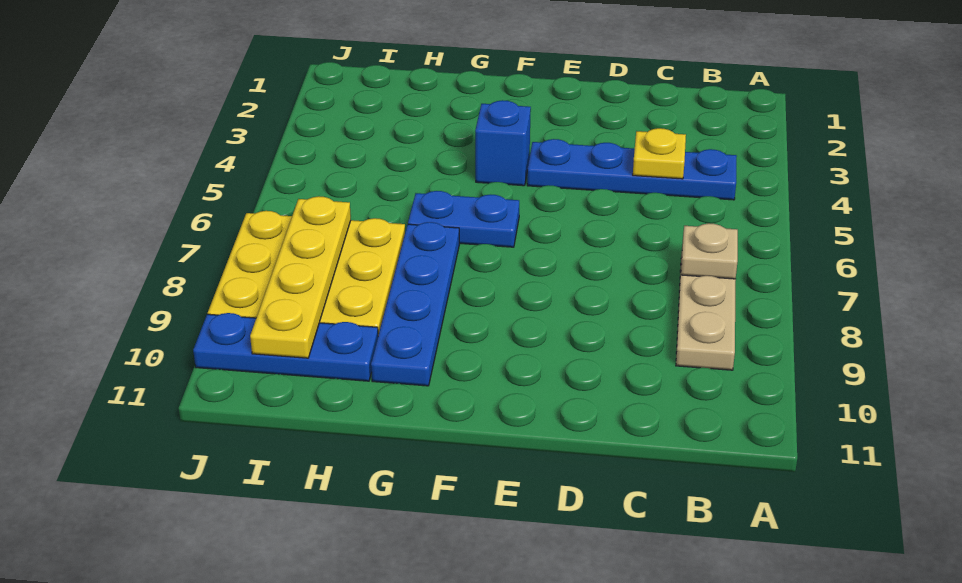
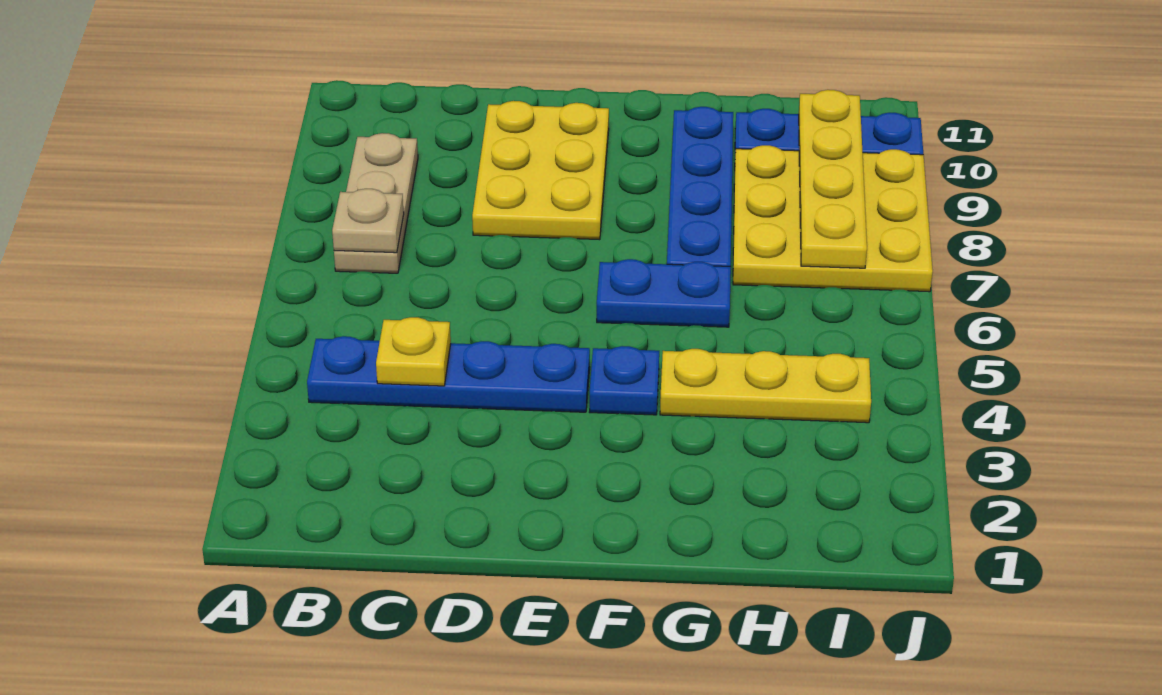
none -> yellow 2x3 plate [472,101,609,240]
blue 1x1 brick [475,100,531,186] -> blue 1x1 plate [590,346,659,415]
none -> yellow 1x3 plate [660,349,871,423]

